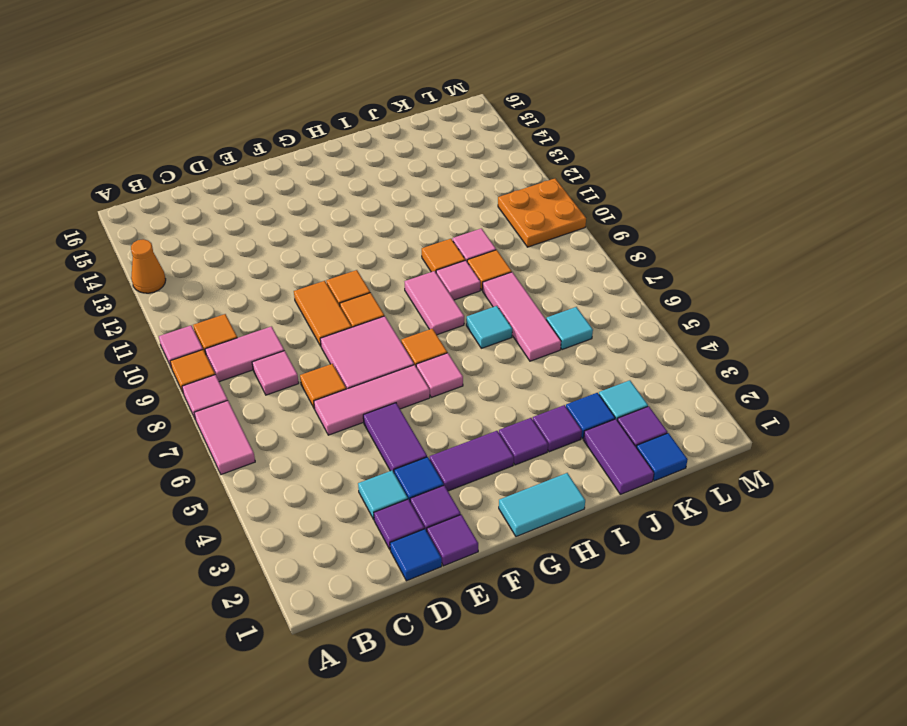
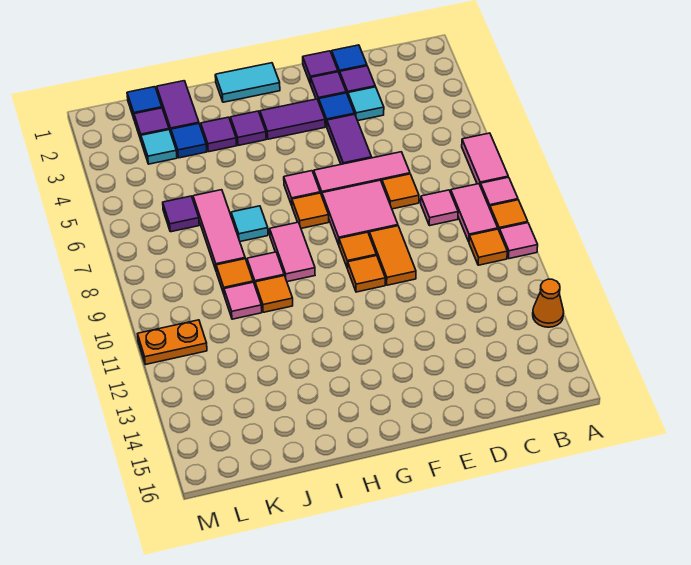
pink 1x2 tile [205,326,284,382] -> pink 1x2 tile turned to [451,184,498,241]
cyan 1x1 tile [546,307,593,350] -> purple 1x1 tile [163,196,199,232]
orange 2x2 plate [498,179,586,247] -> orange 1x2 plate [138,320,207,365]

